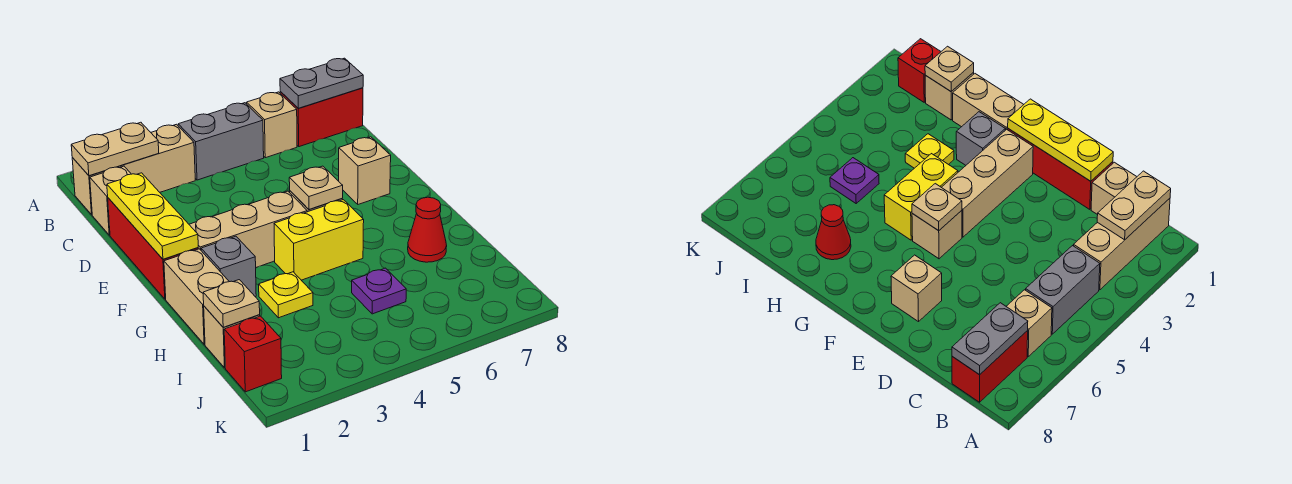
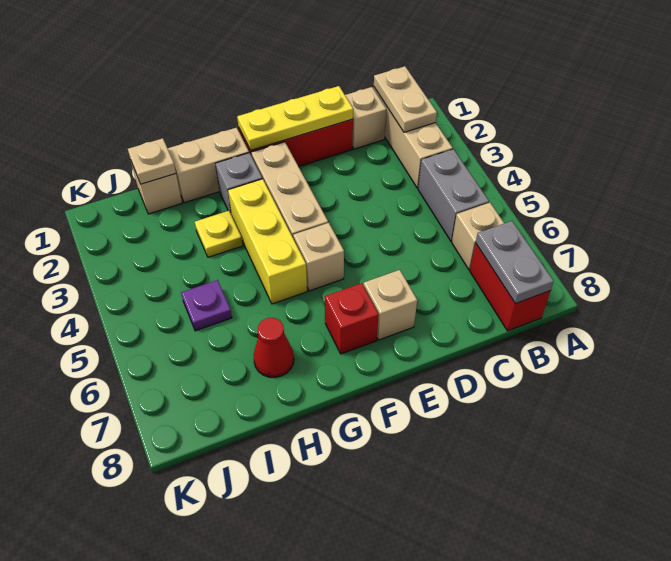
tan 1x1 plate [289,166,343,210] -> none
yellow 1x2 brick [274,200,364,280] -> yellow 1x3 brick [228,179,307,304]
red 1x1 brick [224,316,282,392] -> red 1x1 brick moved to [325,283,379,354]

